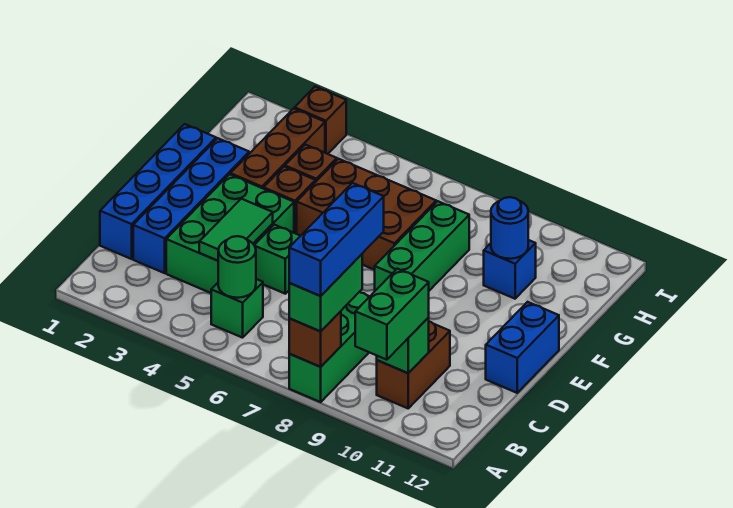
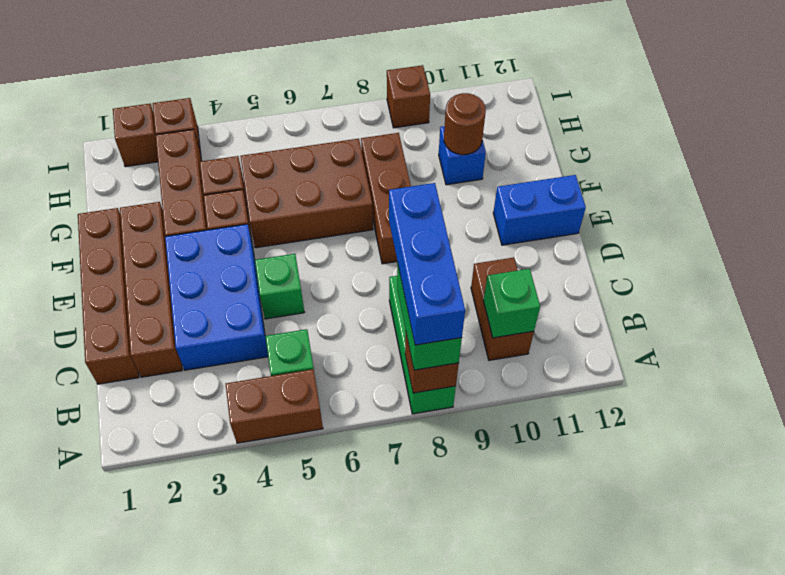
none -> brown 1x2 brick [226,369,323,443]
green 1x2 brick [355,269,429,360] -> none
green 1x1 round brick [218,236,256,298] -> none
blue 1x4 brick [100,124,216,259] -> brown 1x4 brick [78,208,139,384]
blue 1x4 brick [133,138,249,273] -> brown 1x4 brick [120,202,182,377]
green 2x3 brick [166,174,294,293] -> blue 2x3 brick [165,224,268,370]
green 1x2 tile [199,199,273,261] -> none
blue 1x2 brick [486,302,559,393] -> blue 1x2 brick turned to [493,175,586,245]
green 1x3 brick [375,201,469,291] -> brown 1x3 brick [361,133,411,264]
blue 1x1 round brick [491,197,528,259] -> brown 1x1 round brick [444,93,486,155]
none -> brown 1x1 brick [113,104,158,167]
none -> brown 1x1 brick [387,65,430,128]

